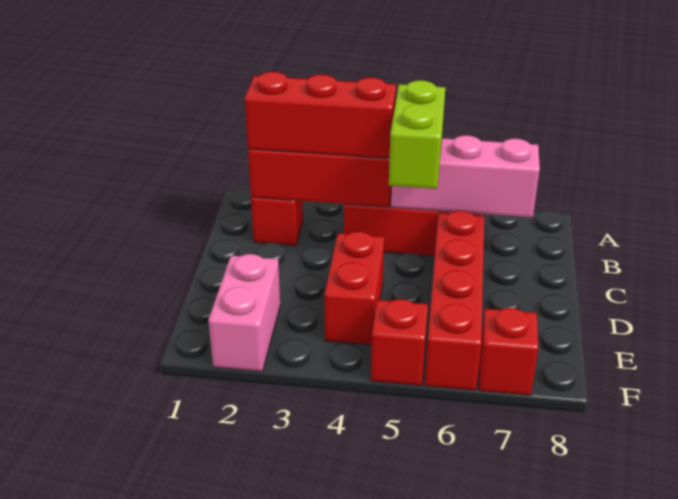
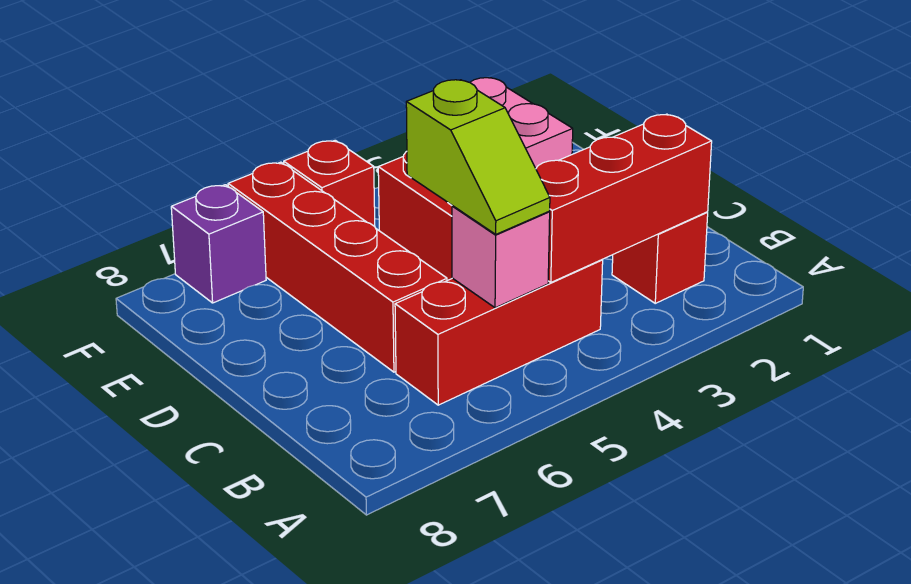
red 1x3 brick [245,72,396,158] -> none
pink 1x3 brick [391,135,540,217] -> pink 1x1 brick [452,206,550,308]
lime 1x2 brick [389,80,445,189] -> lime 1x2 slope [406,80,550,234]
red 1x1 brick [479,308,538,396] -> purple 1x1 brick [171,185,266,303]

